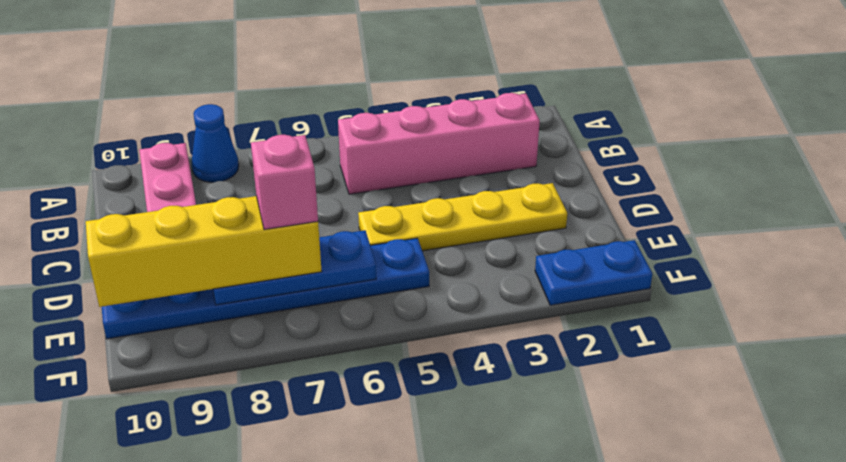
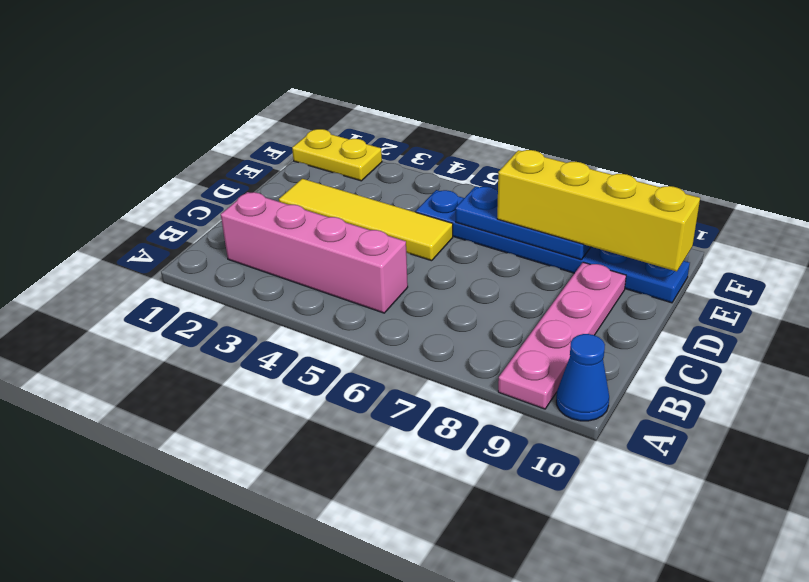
blue 1x1 cone [192,104,239,182] -> blue 1x1 cone moved to [556,334,609,421]
yellow 1x4 plate [358,183,567,251] -> yellow 1x4 tile [279,179,453,261]
pink 1x1 brick [251,135,318,230] -> none
blue 1x2 plate [535,240,652,305] -> yellow 1x2 plate [292,129,382,181]

